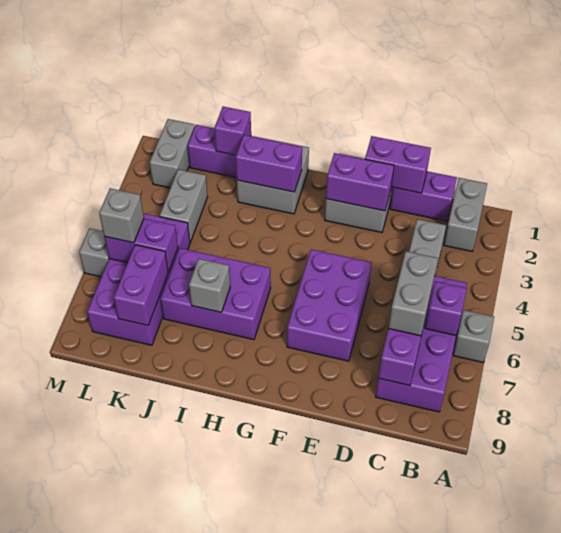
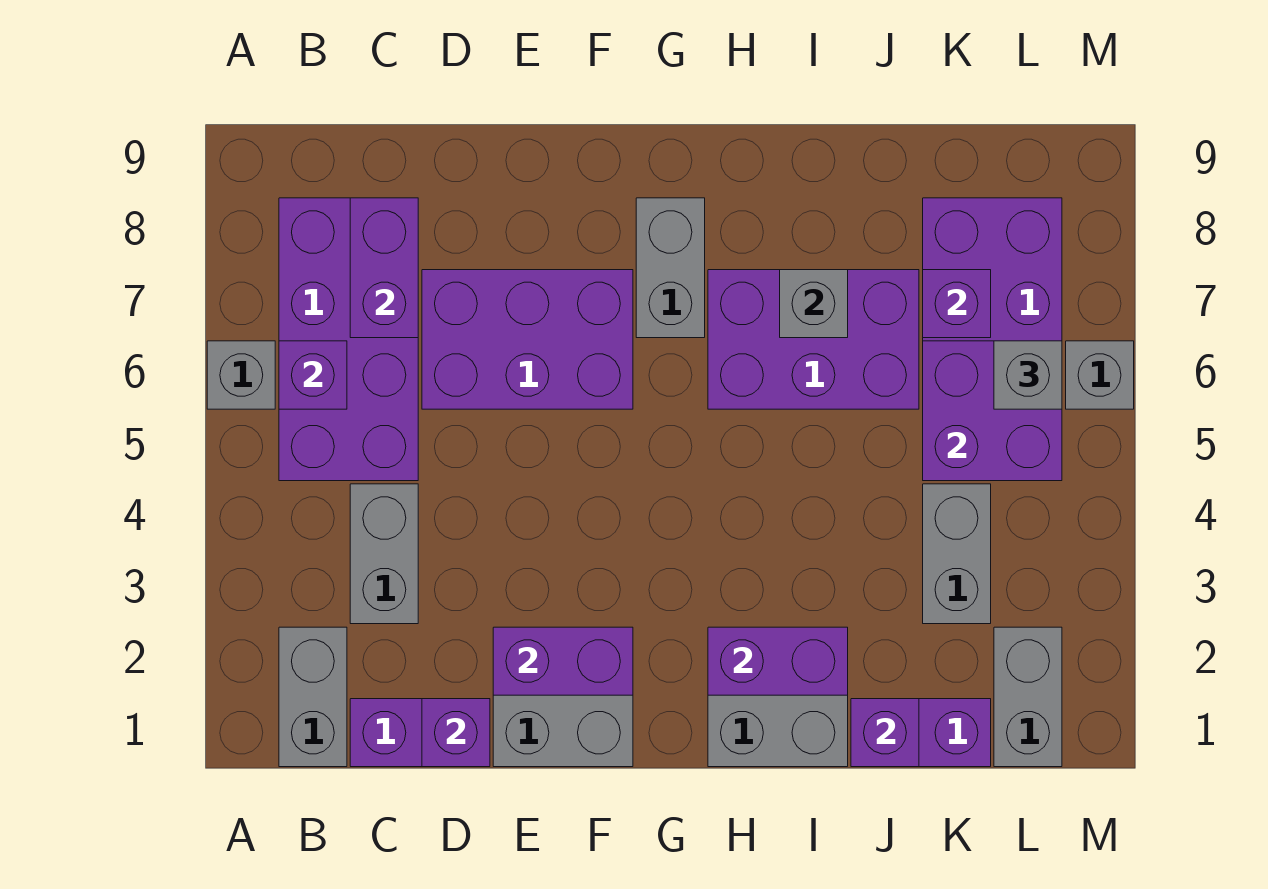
grey 1x2 brick [389,251,438,336] -> grey 1x2 brick moved to [636,198,705,338]
purple 1x2 brick [365,136,431,193] -> purple 1x1 brick [422,699,490,767]
purple 2x3 brick [287,249,371,361] -> purple 2x3 brick turned to [422,270,633,409]
purple 1x2 brick [104,219,178,272] -> purple 2x2 brick [923,341,1062,481]
purple 1x2 brick [114,245,168,325] -> purple 1x1 brick [923,270,991,338]

